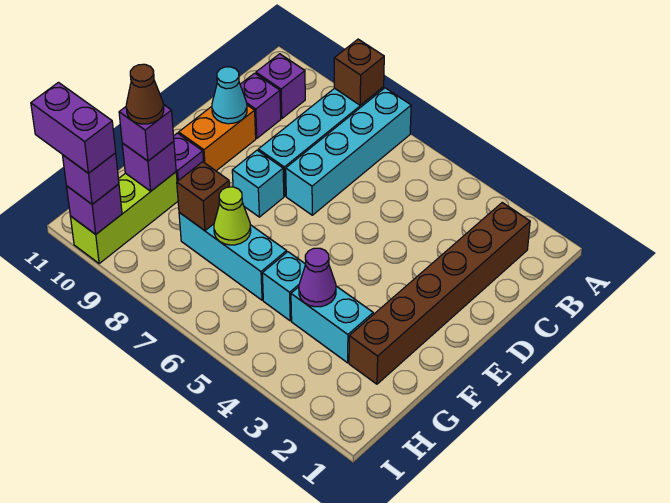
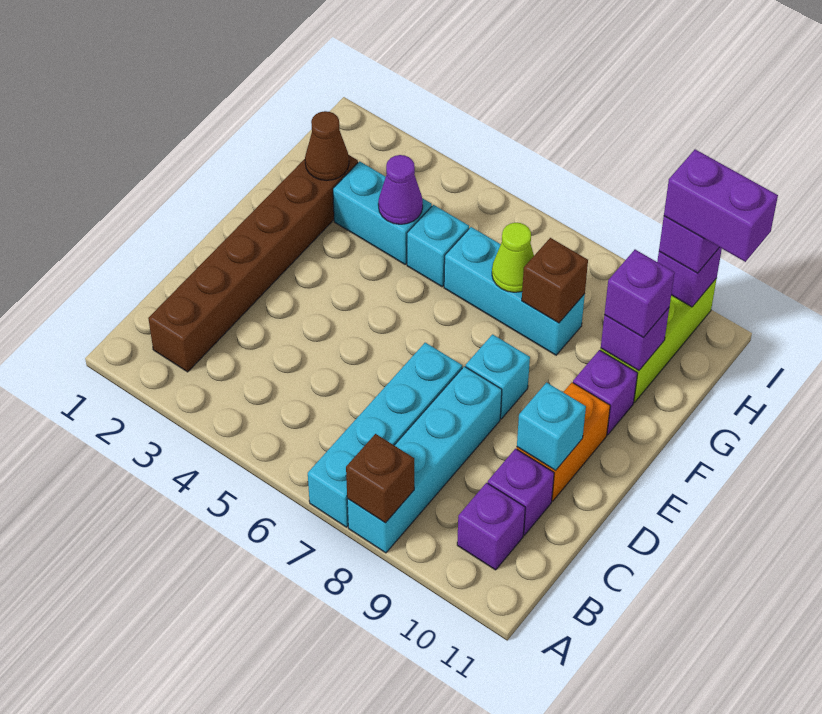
cyan 1x1 cone [212,67,247,124] -> cyan 1x1 brick [517,382,586,471]
brown 1x1 cone [126,64,164,124] -> brown 1x1 cone moved to [305,111,349,180]

